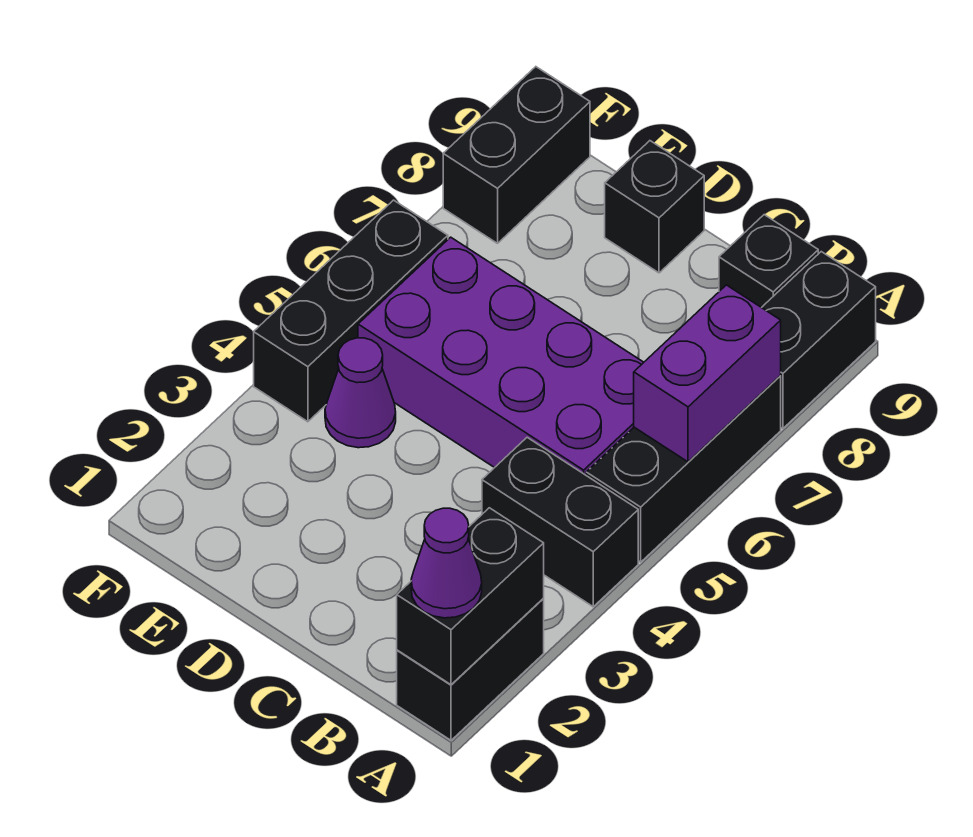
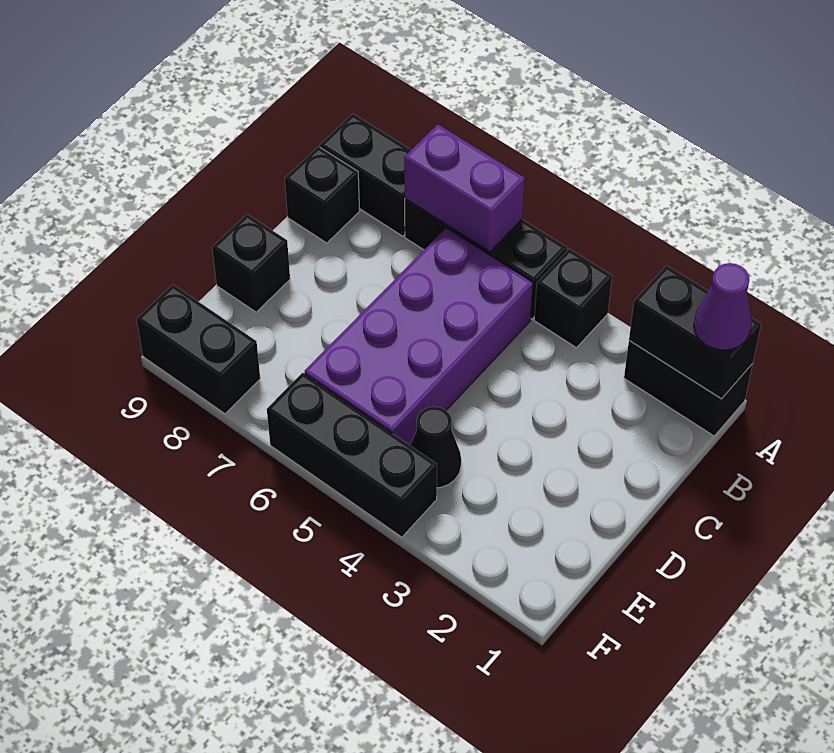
black 1x2 brick [482,437,638,607] -> black 1x1 brick [534,249,612,348]
purple 1x1 cone [325,338,396,448] -> black 1x1 cone [410,407,461,488]

